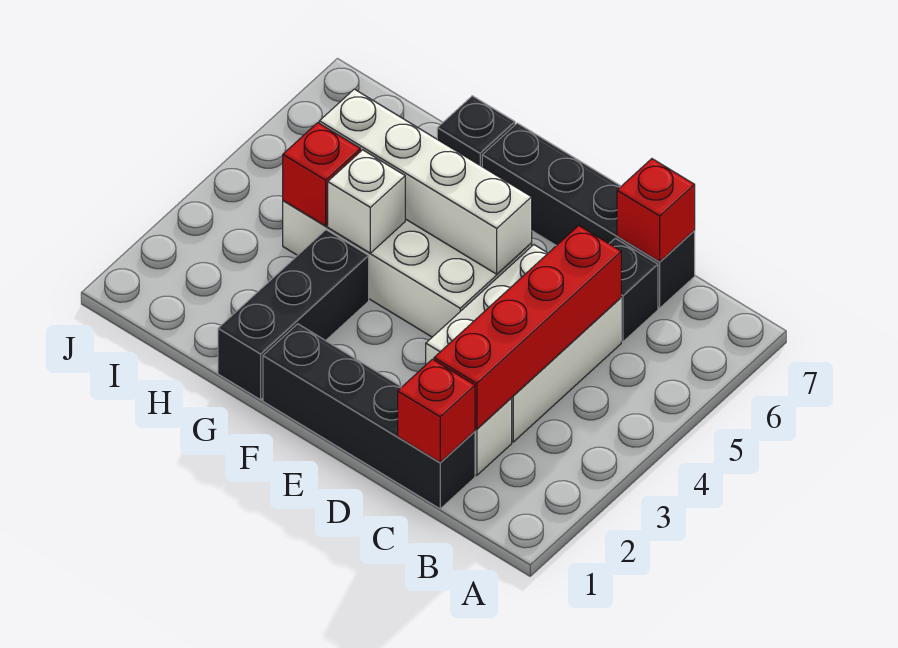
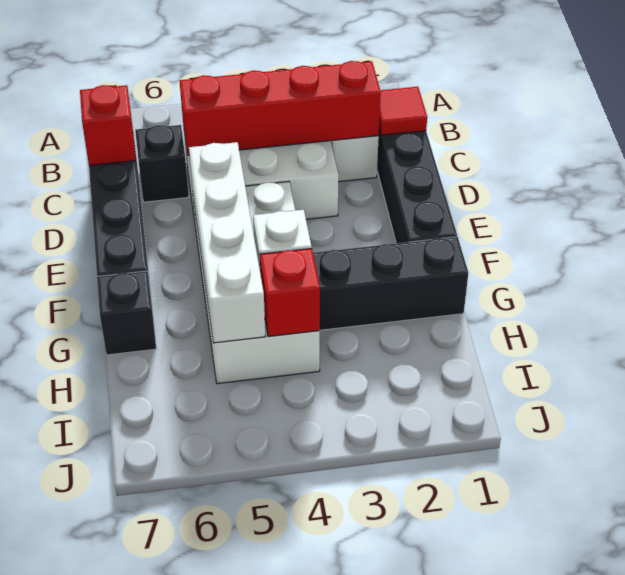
red 1x1 brick [398,359,475,463] -> red 1x1 tile [379,87,427,135]

